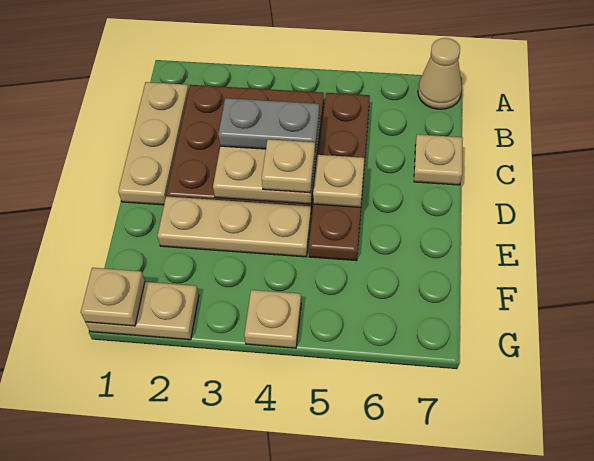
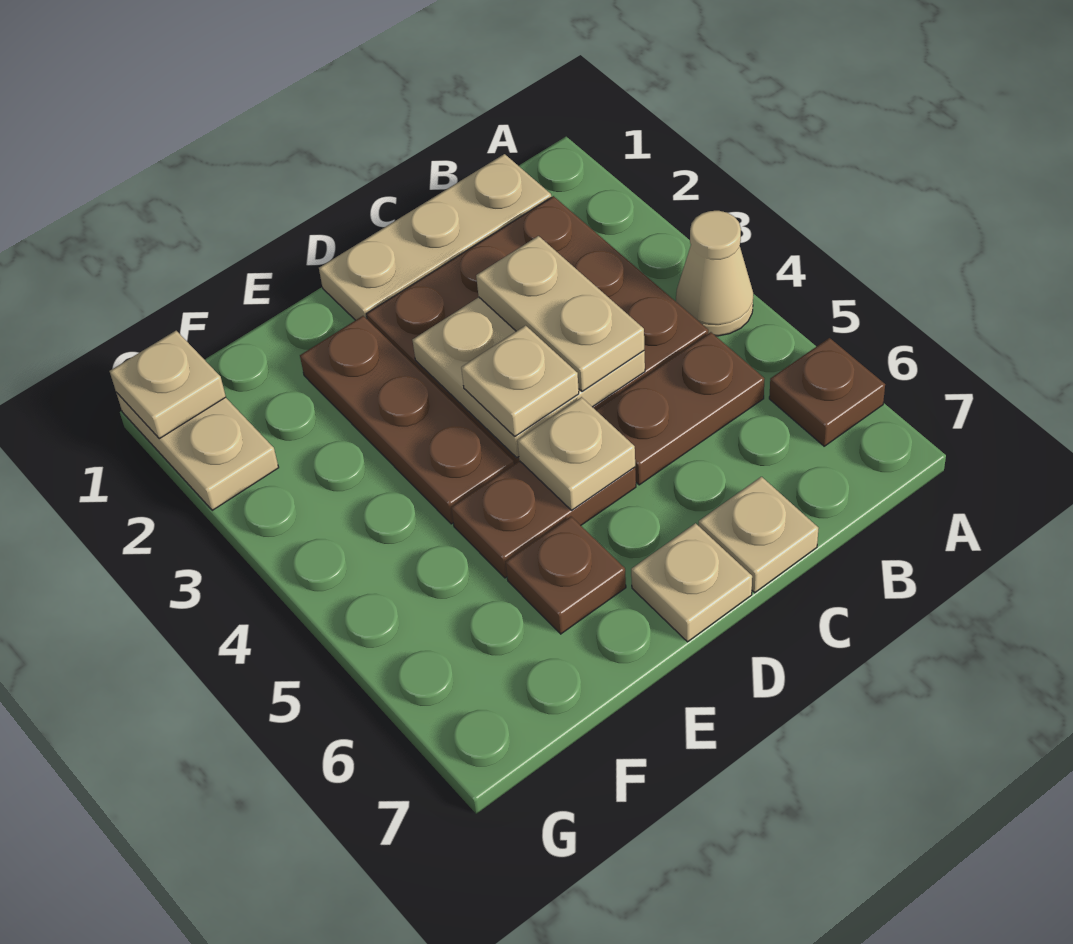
none -> brown 1x1 plate [769,338,885,446]
tan 1x1 cone [418,38,462,109] -> tan 1x1 cone moved to [676,211,753,336]
grey 1x2 plate [218,98,319,150] -> tan 1x2 plate [476,236,645,392]
tan 1x3 plate [158,196,311,257] -> brown 1x3 plate [300,316,514,524]
none -> brown 1x1 plate [506,517,626,634]
tan 1x1 plate [244,290,301,348] -> tan 1x1 plate moved to [631,523,752,642]

